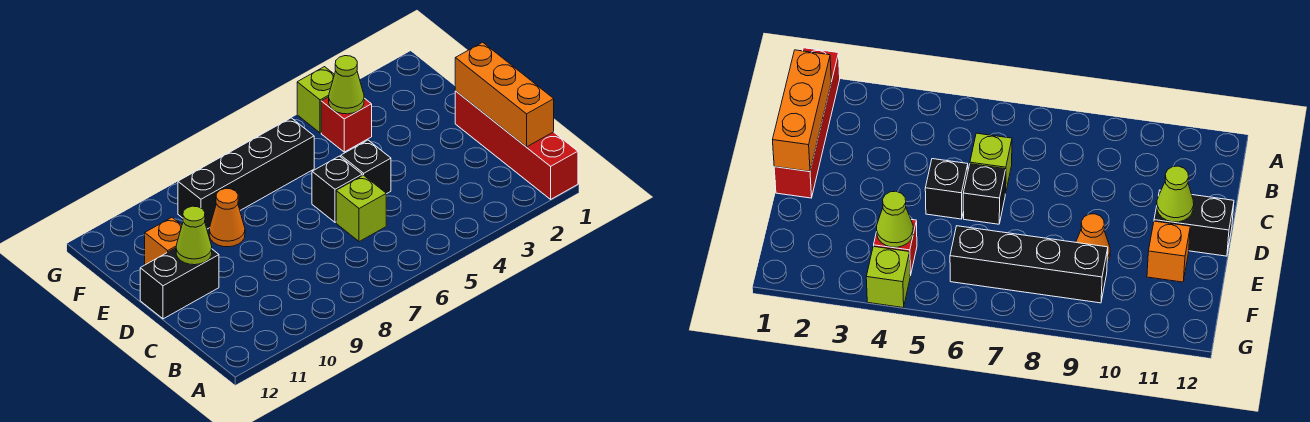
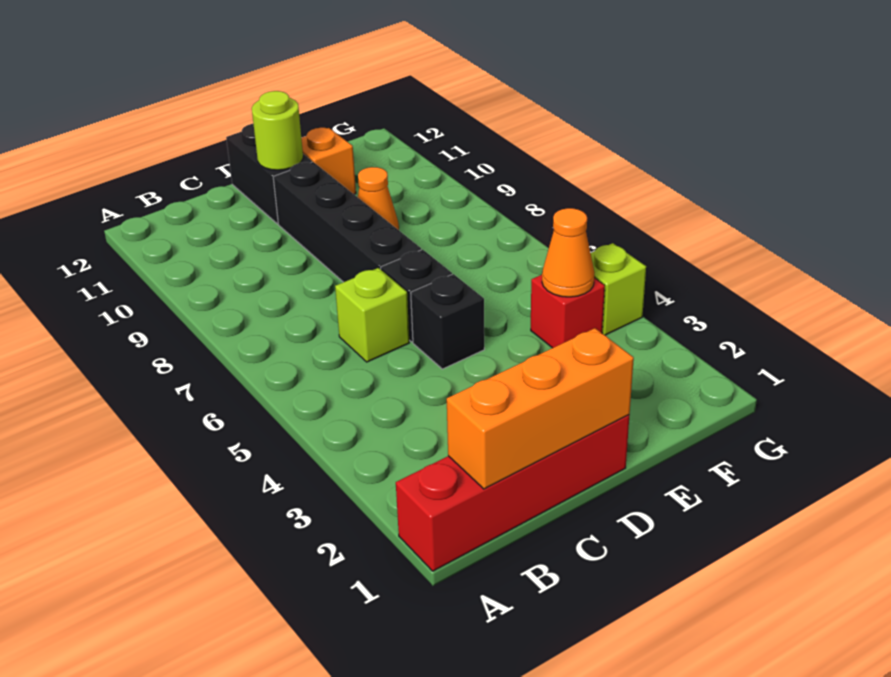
lime 1x1 cone [176,206,212,265] -> lime 1x1 round brick [252,91,303,170]
lime 1x1 cone [329,56,364,114] -> orange 1x1 cone [542,208,595,297]
black 1x4 brick [178,118,314,229] -> black 1x4 brick moved to [273,162,421,282]

